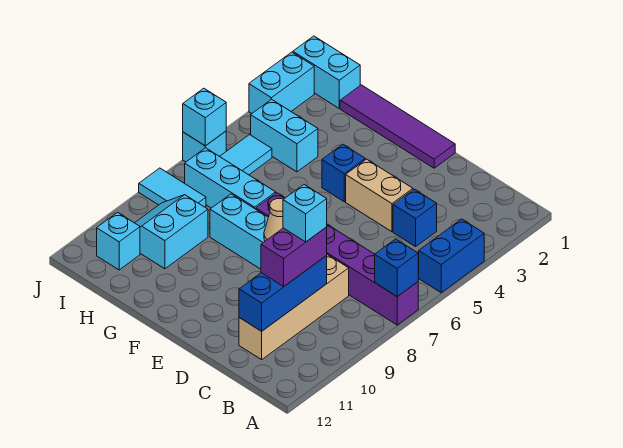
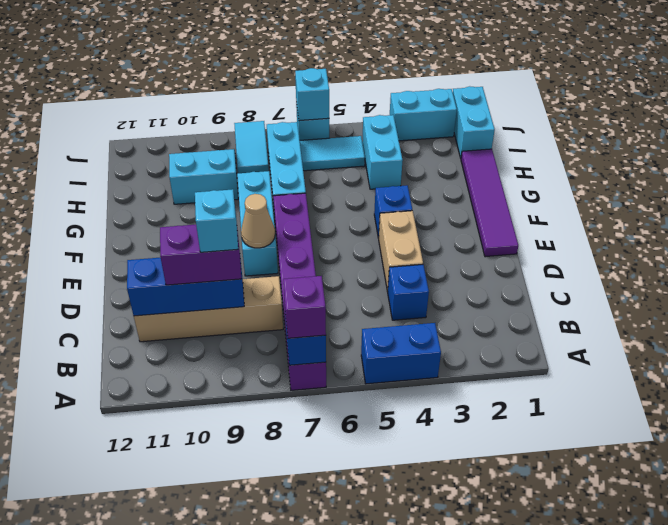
none -> purple 1x1 brick [283,276,326,338]
cyan 1x1 brick [97,213,140,270] -> none

